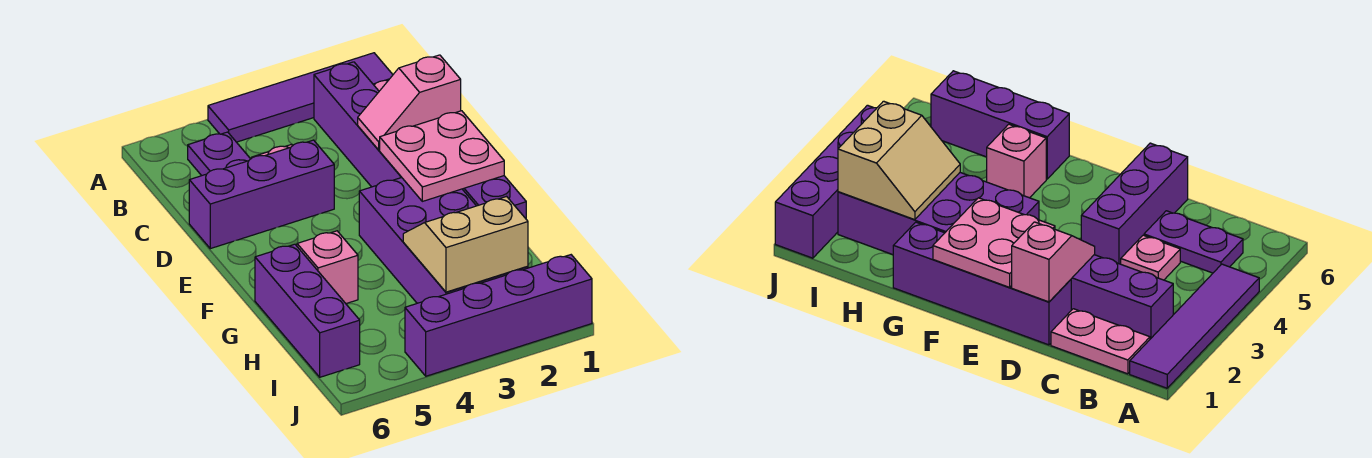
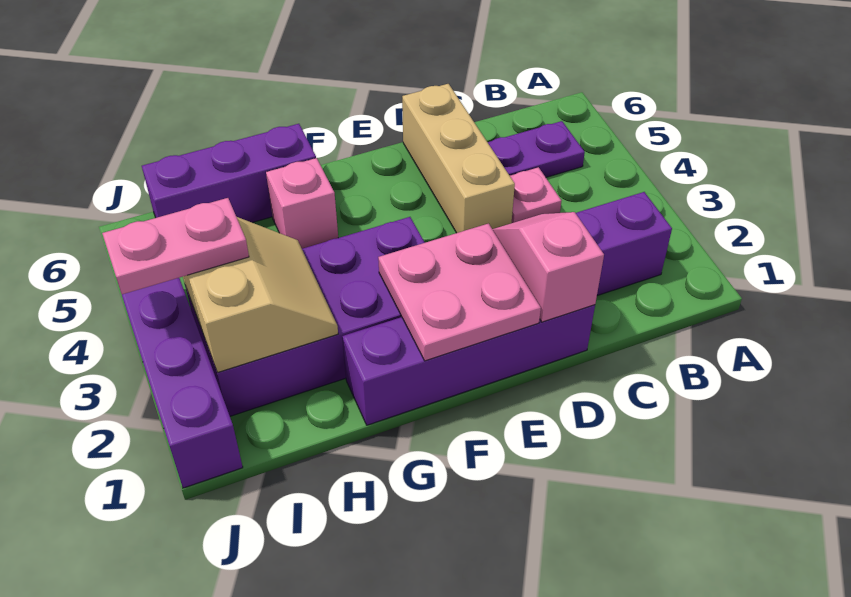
purple 1x4 tile [208,53,393,142] -> none
pink 1x2 plate [1051,309,1150,374] -> pink 1x2 plate moved to [102,198,249,294]
purple 1x3 brick [189,140,334,249] -> tan 1x3 brick [402,84,515,233]

